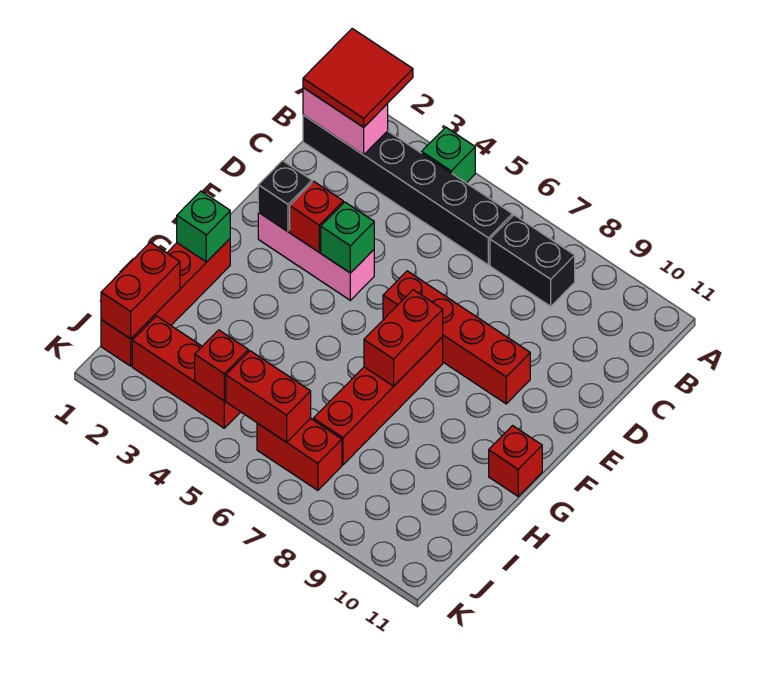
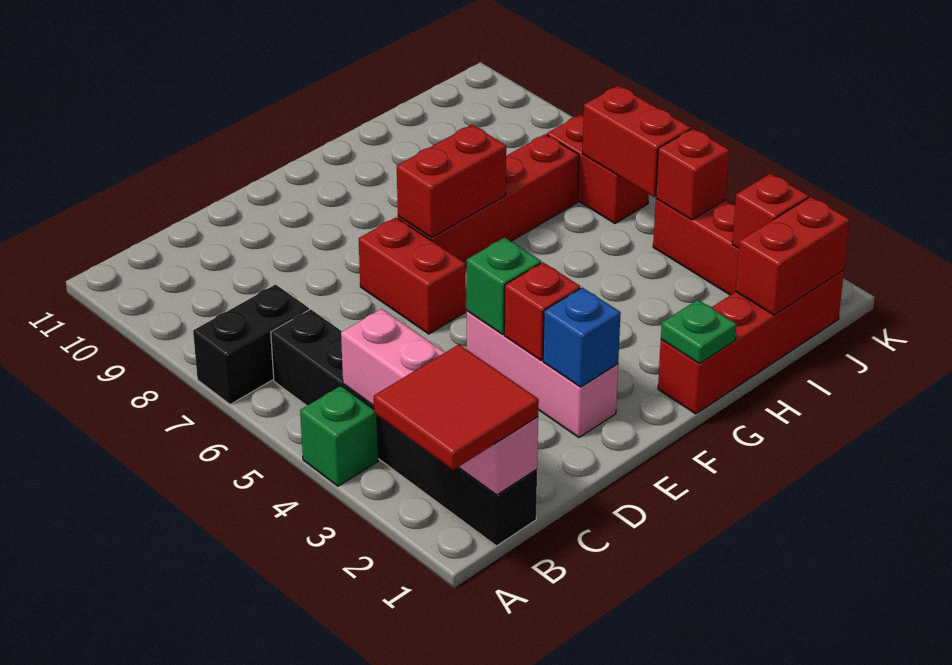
pink 1x2 brick [303,88,388,155] -> pink 1x4 brick [341,309,538,495]
black 1x2 brick [490,215,575,306] -> black 1x2 brick turned to [193,285,309,404]
black 1x1 brick [258,161,312,231] -> blue 1x1 brick [543,287,621,387]
red 1x4 brick [383,271,530,404] -> red 1x2 brick [359,217,466,334]
green 1x1 brick [177,191,230,262] -> green 1x1 plate [661,300,737,363]
red 1x1 brick [489,426,542,496] -> red 1x1 brick moved to [732,174,809,248]

